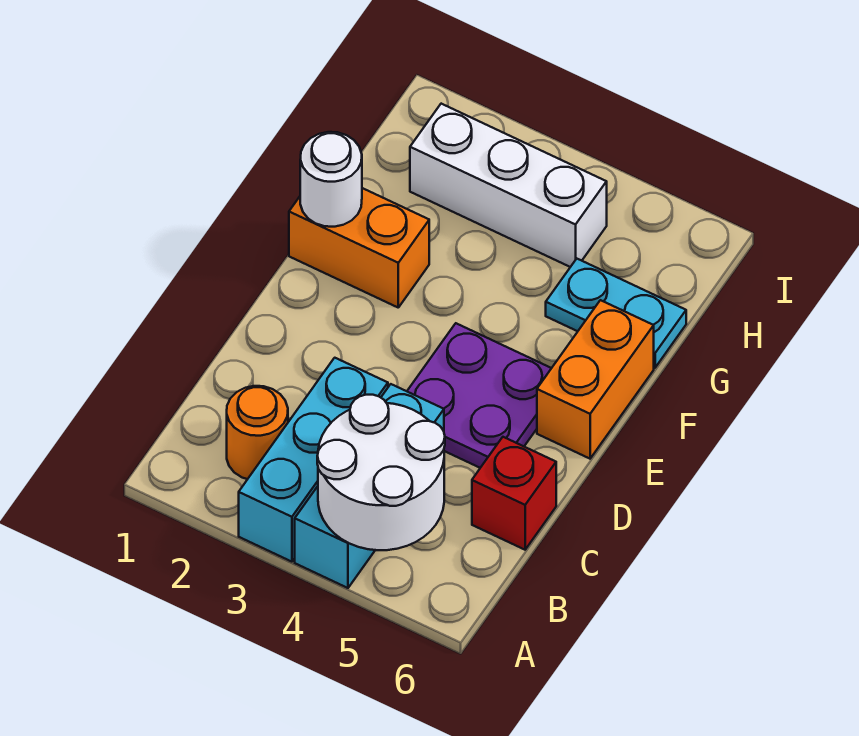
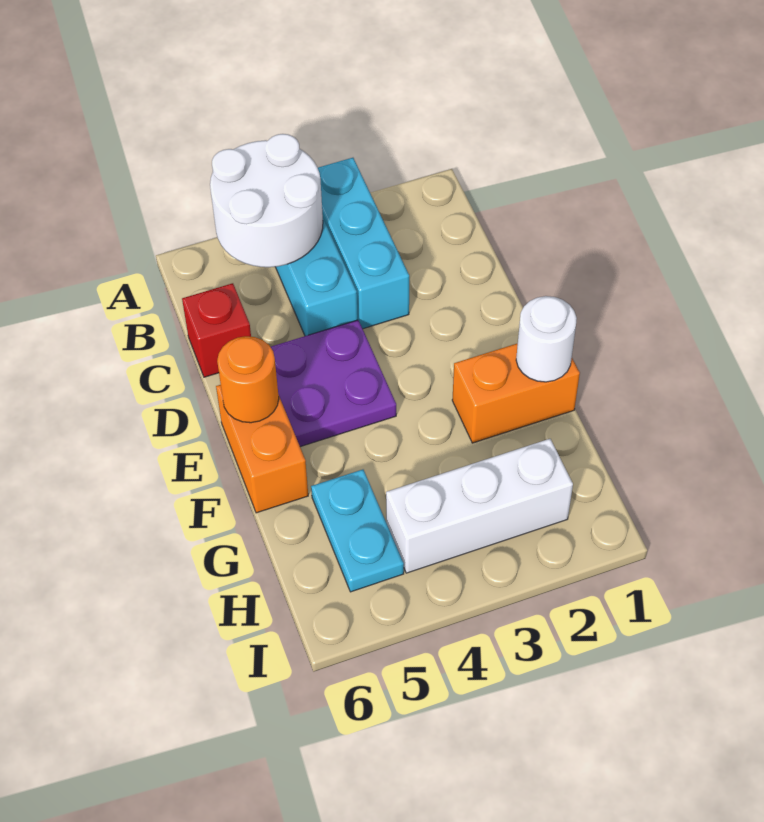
orange 1x1 round brick [227,386,288,479] -> orange 1x1 round brick moved to [217,336,279,423]
cyan 1x2 plate [546,259,686,368] -> cyan 1x2 plate turned to [311,470,404,592]

